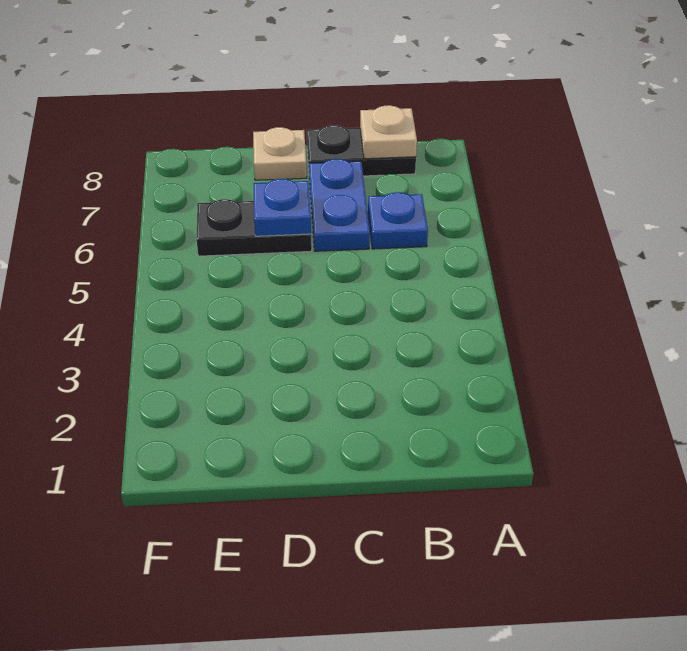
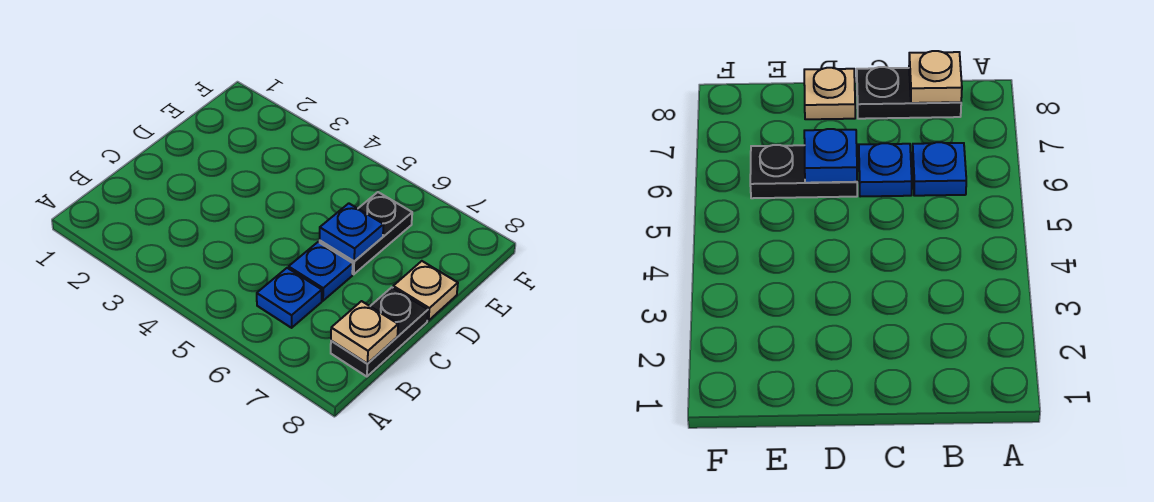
blue 1x2 plate [309,159,370,251] -> blue 1x1 plate [289,242,353,301]

